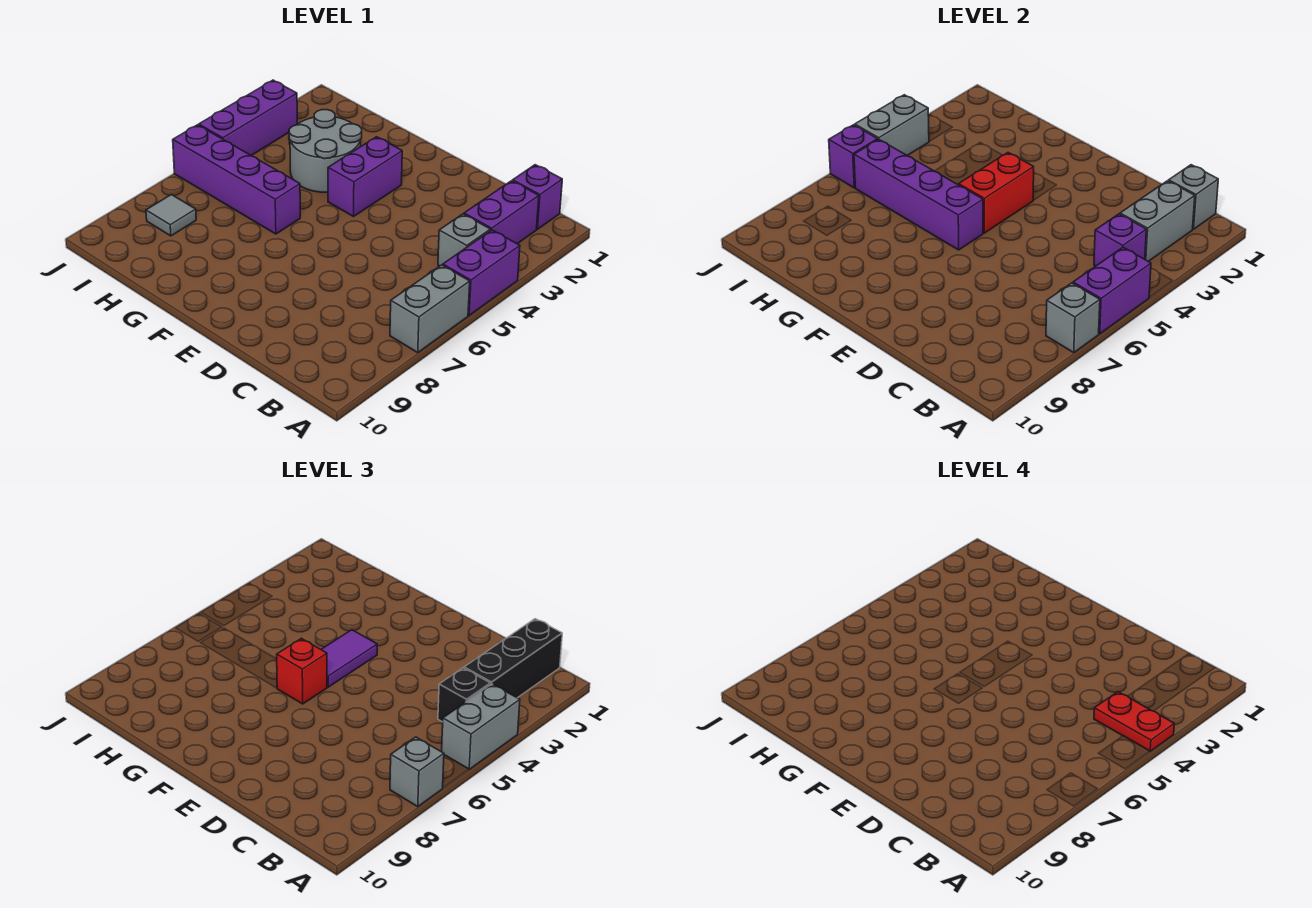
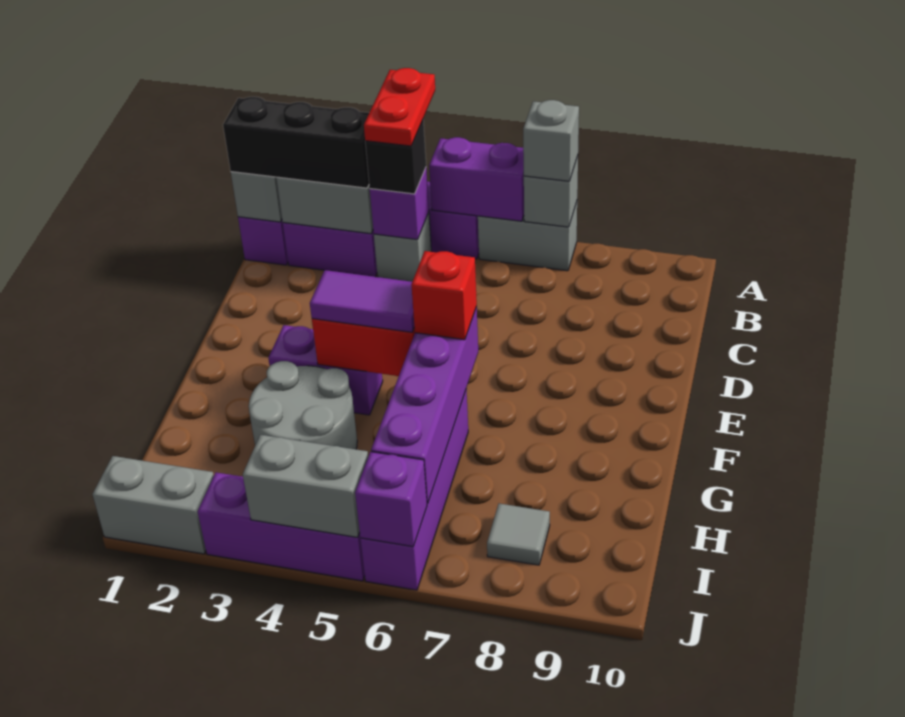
grey 1x2 brick [442,684,520,769] -> grey 1x2 brick moved to [92,456,214,554]

